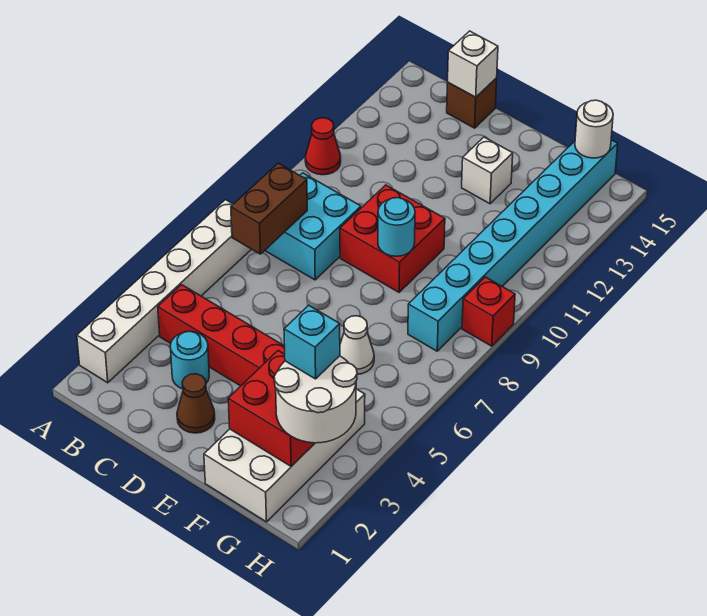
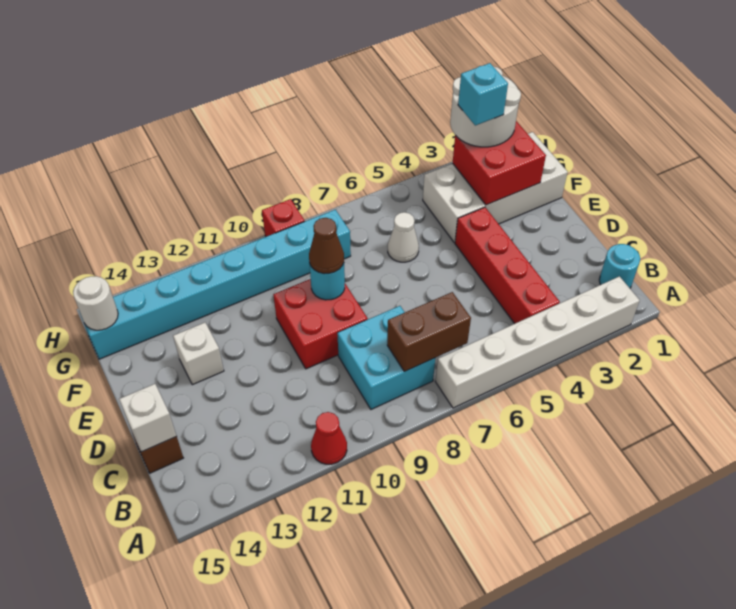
cyan 1x1 round brick [170,331,209,389] -> cyan 1x1 round brick moved to [599,244,640,288]
brown 1x1 cone [177,374,215,433] -> brown 1x1 cone moved to [309,218,344,274]

